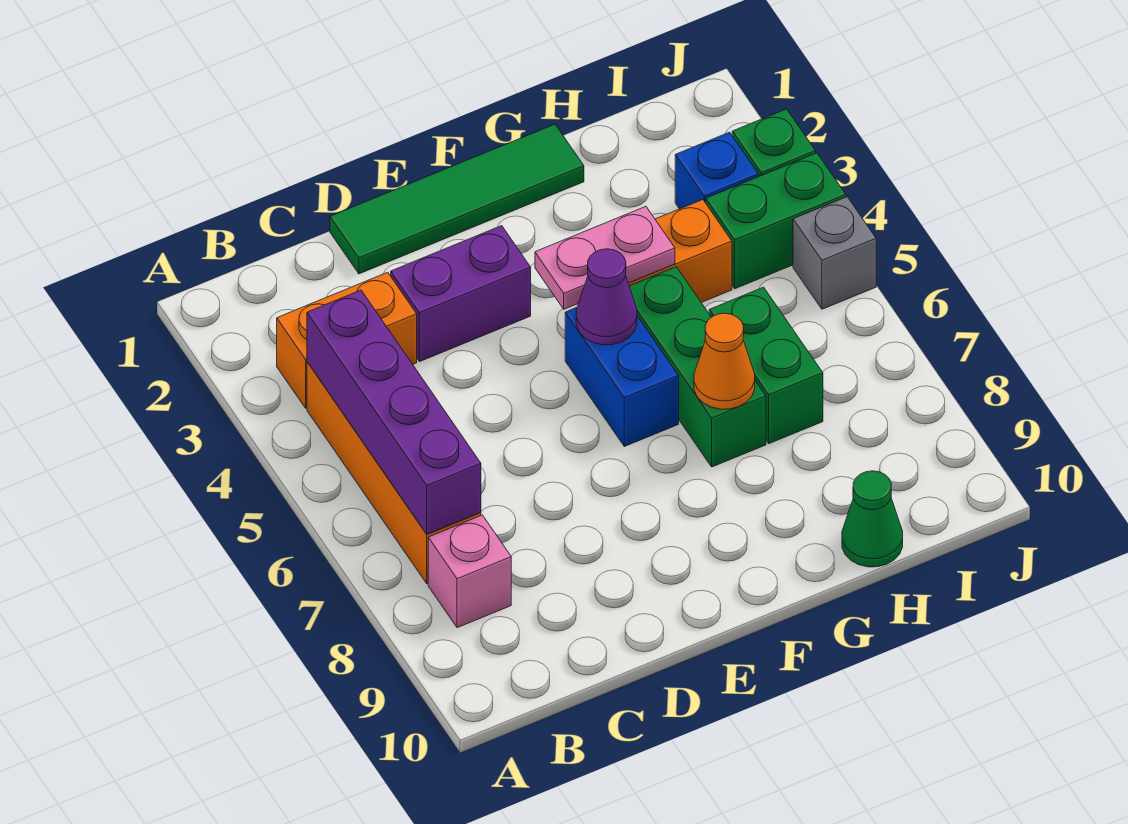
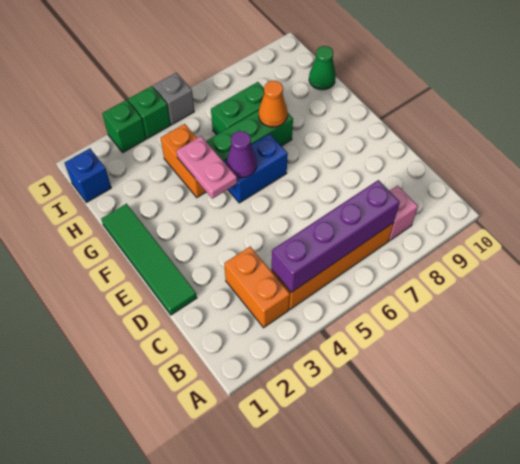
purple 1x2 brick [391,226,531,362] -> none
blue 1x1 brick [675,132,759,209] -> blue 1x1 brick moved to [65,148,111,203]
green 1x2 brick [706,153,846,289] -> green 1x1 brick [128,86,170,139]

